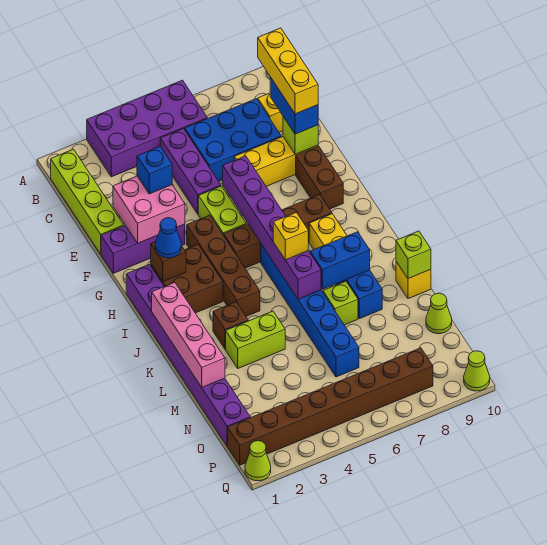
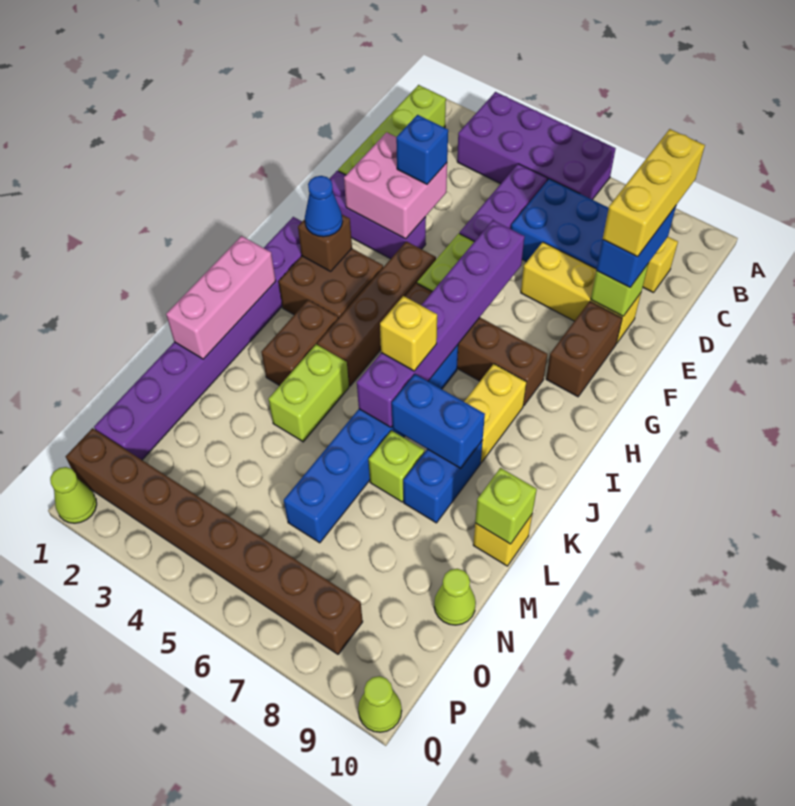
pink 1x4 brick [152,282,225,387] -> pink 1x3 brick [166,236,276,359]
brown 1x1 brick [213,302,248,349] -> brown 1x2 brick [261,300,338,386]
lime 1x2 brick [226,311,285,368] -> lime 1x2 brick turned to [268,344,349,442]

